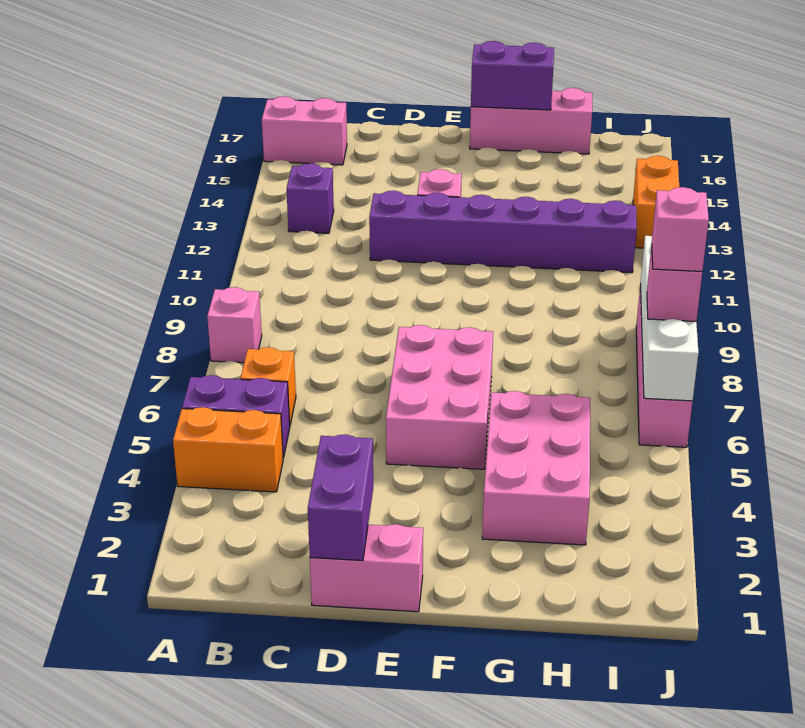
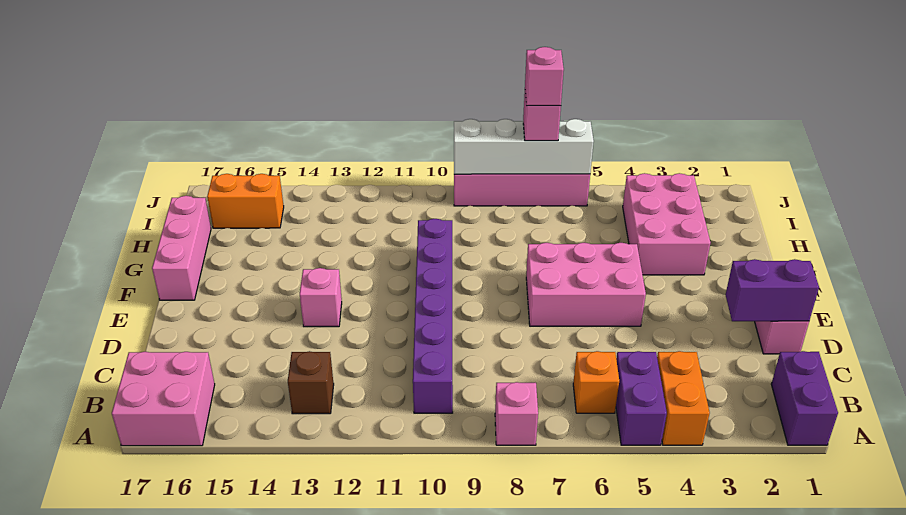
pink 1x2 brick [262,96,347,165] -> pink 2x2 brick [112,352,215,446]
purple 1x1 brick [287,163,334,233] -> brown 1x1 brick [288,351,334,414]
purple 1x6 brick [369,191,637,273] -> purple 1x6 brick moved to [413,219,453,413]
purple 1x2 brick [471,41,554,110] -> purple 1x2 brick moved to [771,351,838,445]
pink 2x3 brick [482,391,590,545] -> pink 2x3 brick turned to [623,173,710,275]
orange 1x2 brick [633,156,679,248] -> orange 1x2 brick moved to [207,174,284,228]

